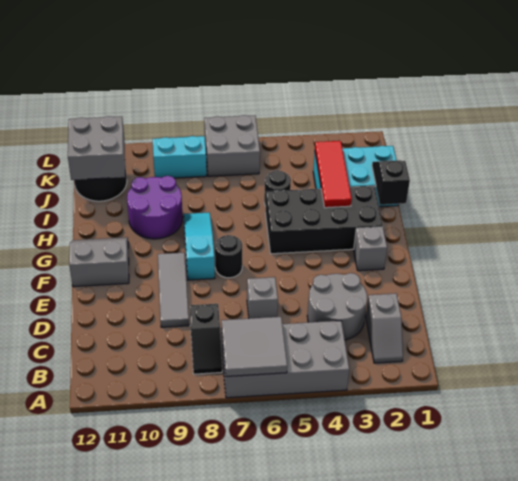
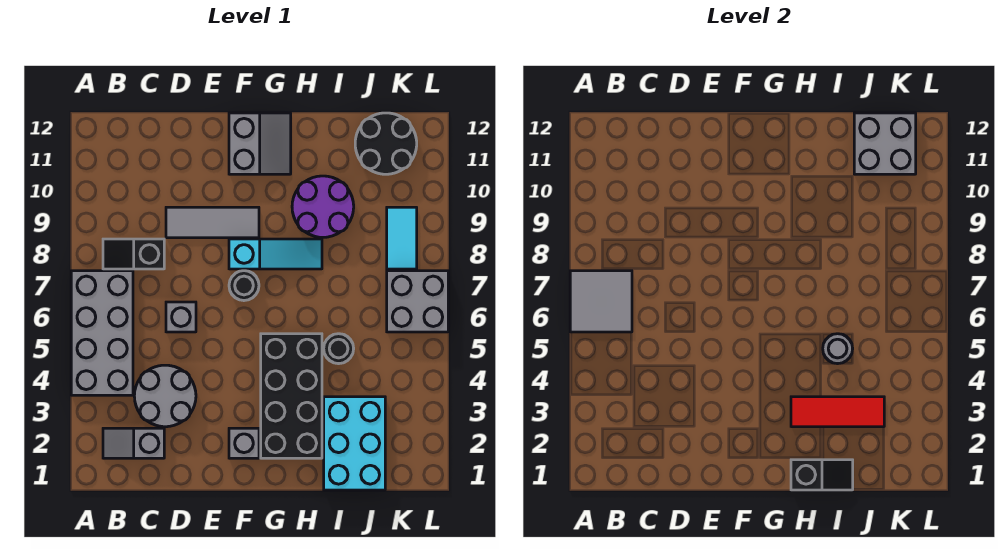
none -> grey 1x1 round brick [823,334,853,364]
cyan 1x2 brick [153,136,207,178] -> cyan 1x2 tile [387,207,417,269]

